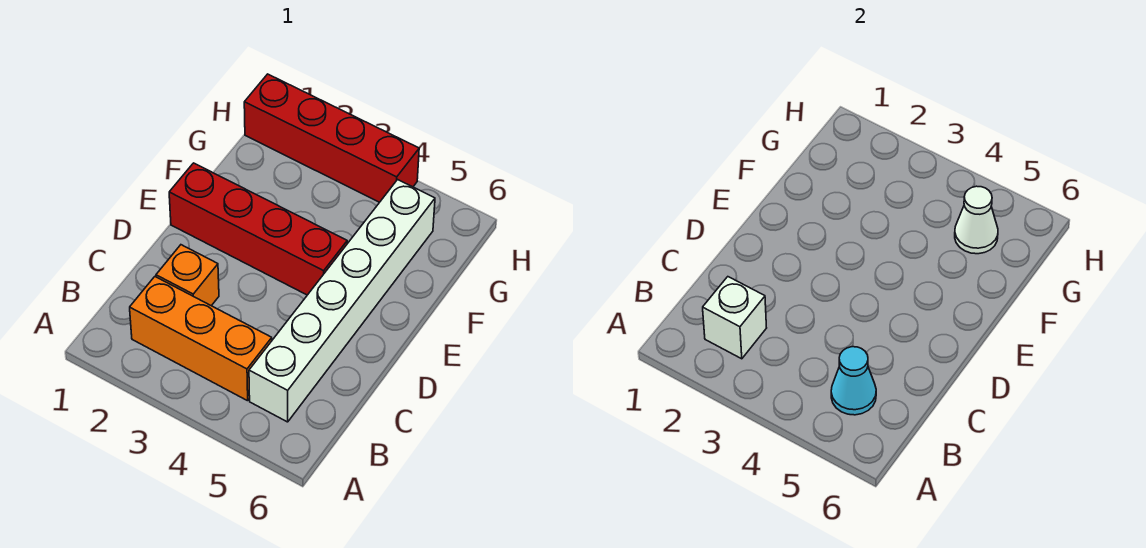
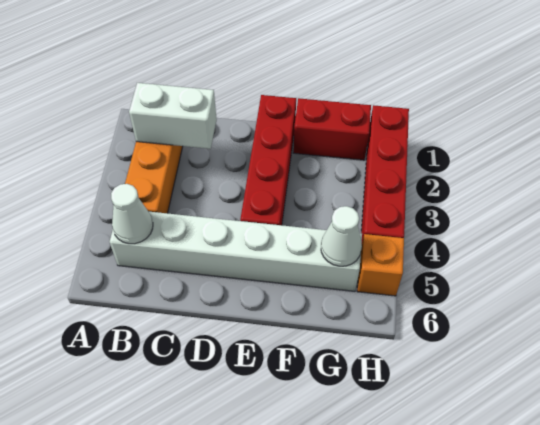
white 1x1 brick [703,277,766,359] -> white 1x2 brick [129,83,217,149]
cyan 1x1 cone [831,347,876,415] -> white 1x1 cone [111,184,153,244]
orange 1x1 brick [156,245,219,306] -> orange 1x1 brick moved to [357,234,404,296]
none -> red 1x2 brick [293,98,371,160]

